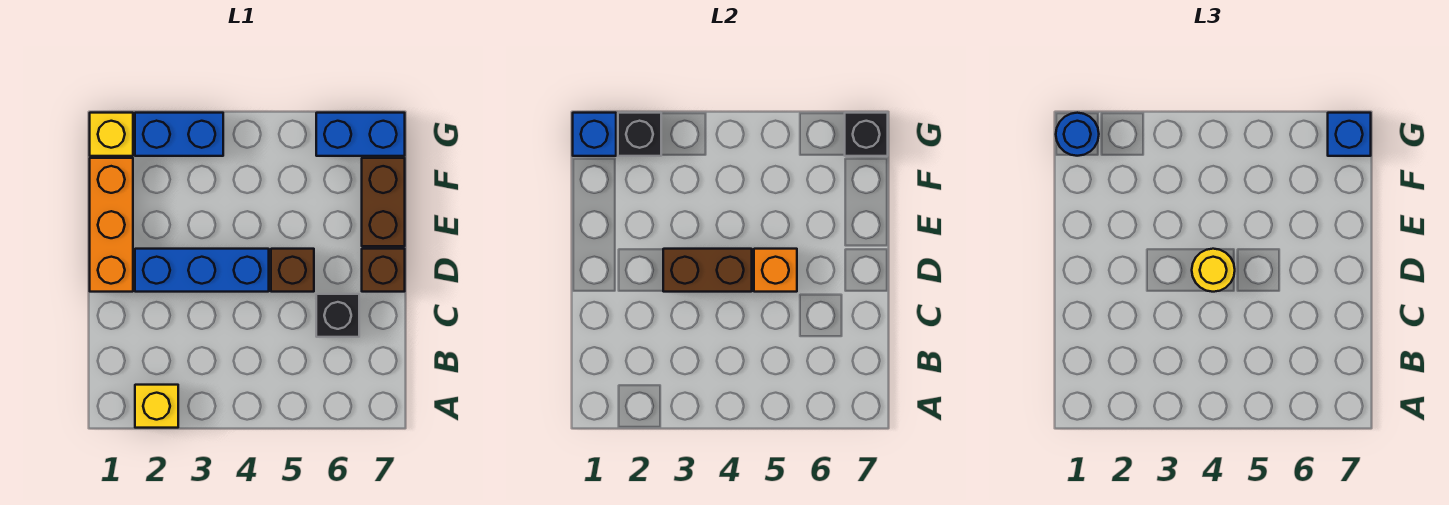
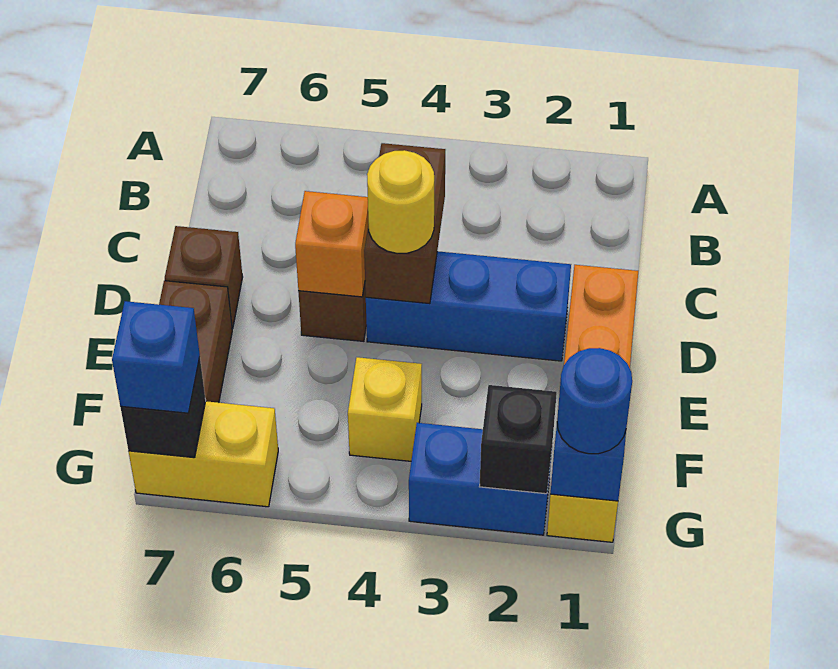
yellow 1x1 brick [135,385,178,428] -> yellow 1x1 brick moved to [348,357,422,461]
black 1x1 brick [316,294,359,337] -> none
brown 1x2 brick [663,249,752,292] -> brown 1x2 brick turned to [364,143,445,304]
blue 1x2 brick [316,113,405,156] -> yellow 1x2 brick [129,401,278,507]

